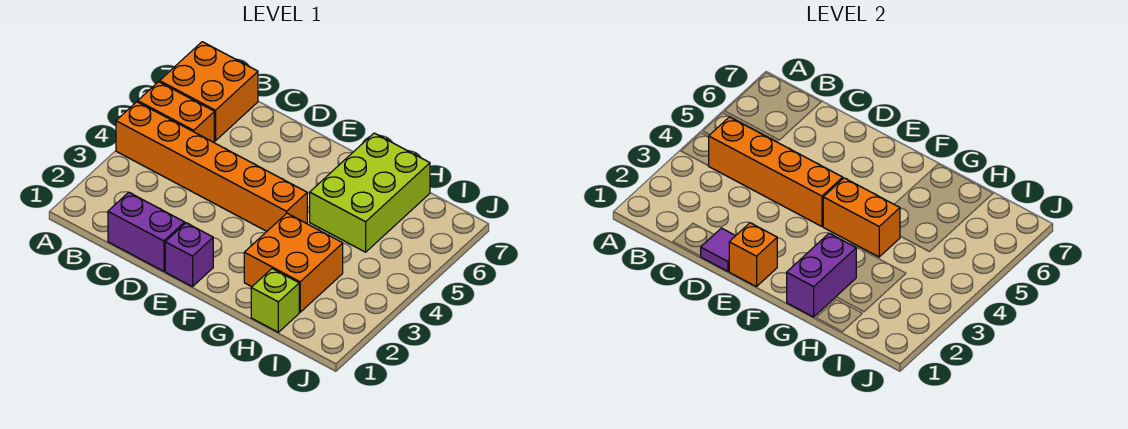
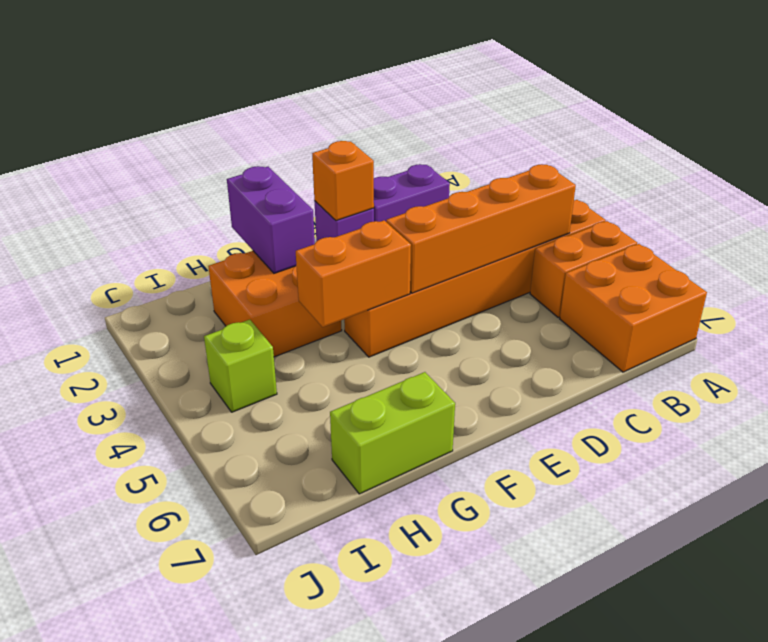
purple 1x1 tile [700,228,735,271] -> none
lime 2x3 brick [310,133,430,252] -> lime 1x2 brick [330,372,455,494]
lime 1x1 brick [251,269,299,332] -> lime 1x1 brick moved to [204,320,277,412]

